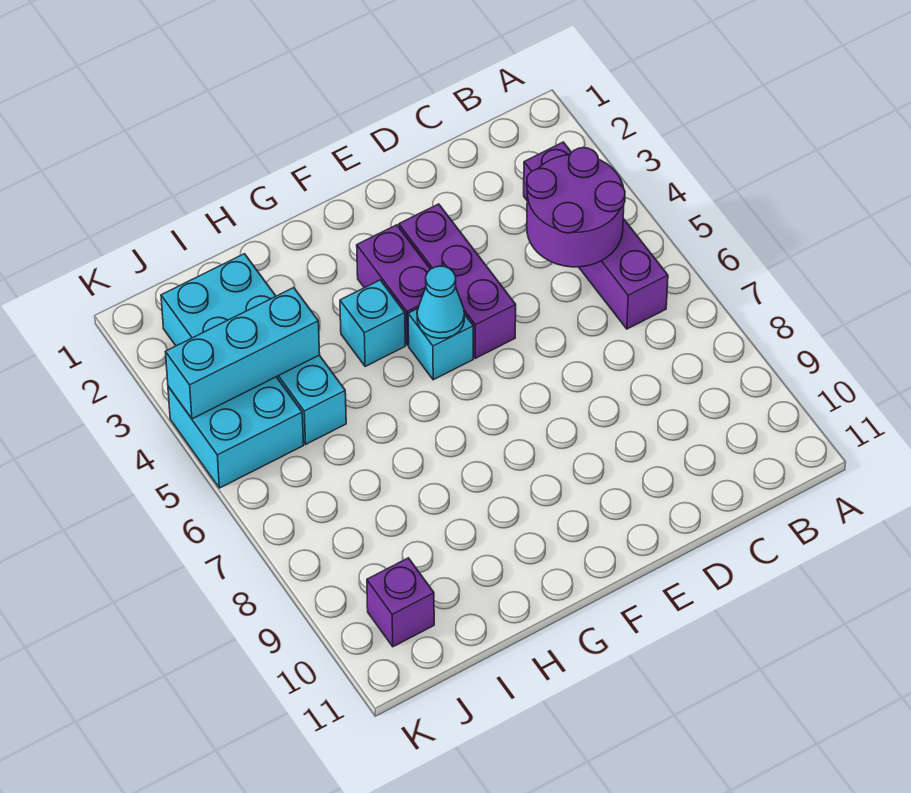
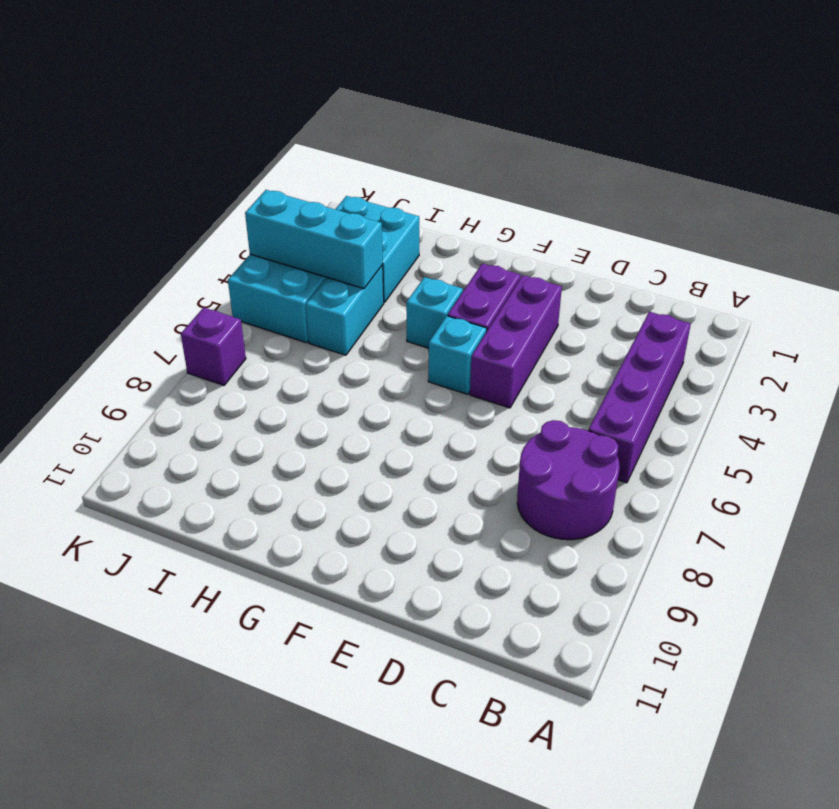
purple 2x2 round brick [527,148,625,267] -> purple 2x2 round brick moved to [517,420,620,540]
cyan 1x1 cone [417,266,464,338] -> none
purple 1x1 brick [367,558,434,647] -> purple 1x1 brick moved to [181,308,246,385]

